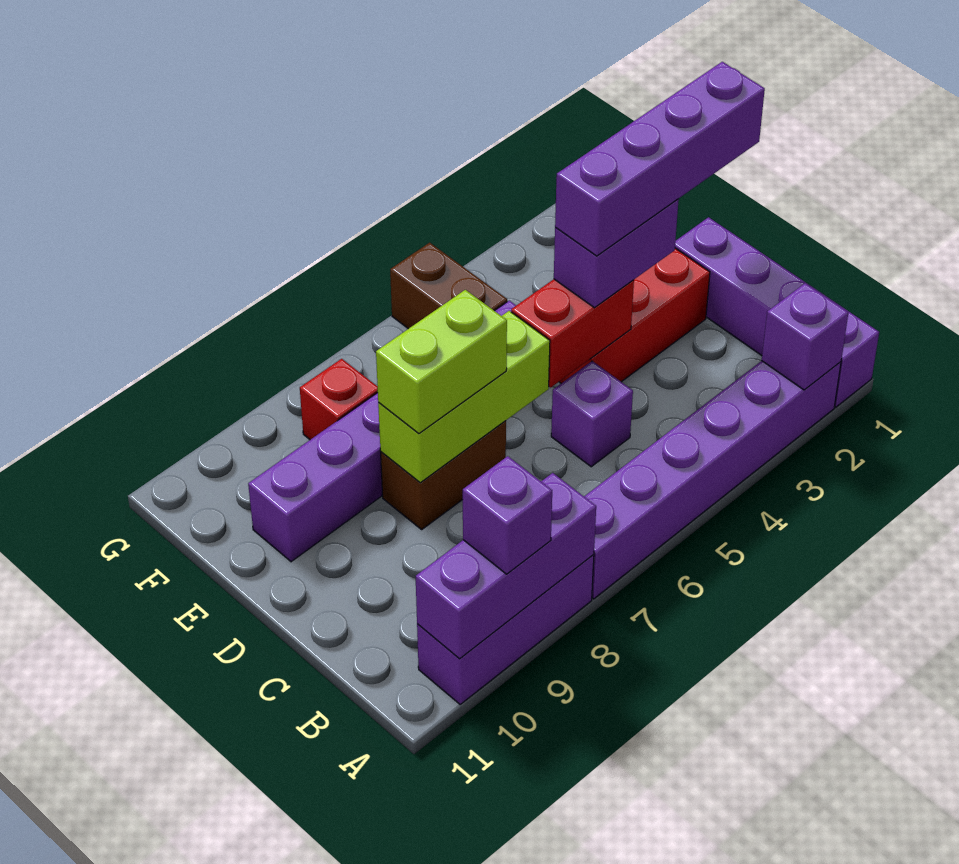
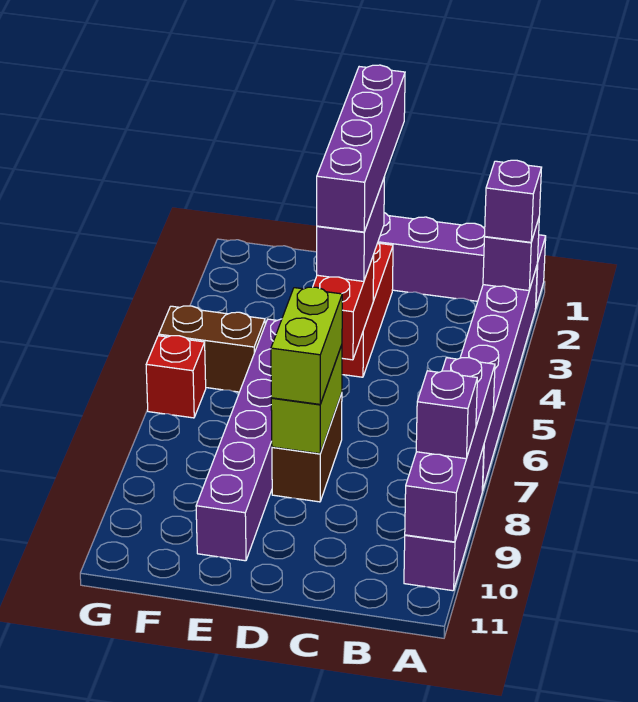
purple 1x3 brick [416,473,596,659] -> purple 1x4 brick [405,358,495,542]
purple 1x1 brick [551,361,633,467] -> purple 1x1 brick moved to [485,160,542,242]
lime 1x3 brick [378,311,550,483] -> lime 1x2 brick [271,345,342,454]
red 1x1 brick [300,359,378,440] -> red 1x1 brick moved to [146,336,206,418]

